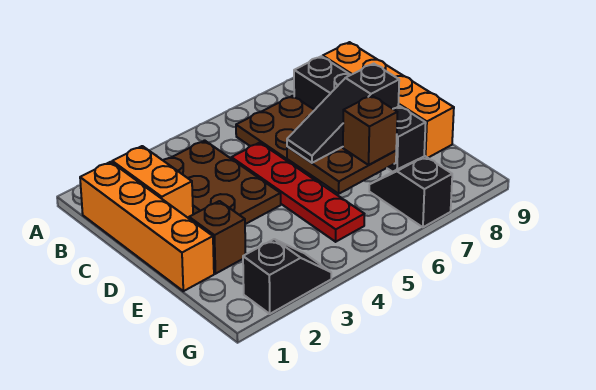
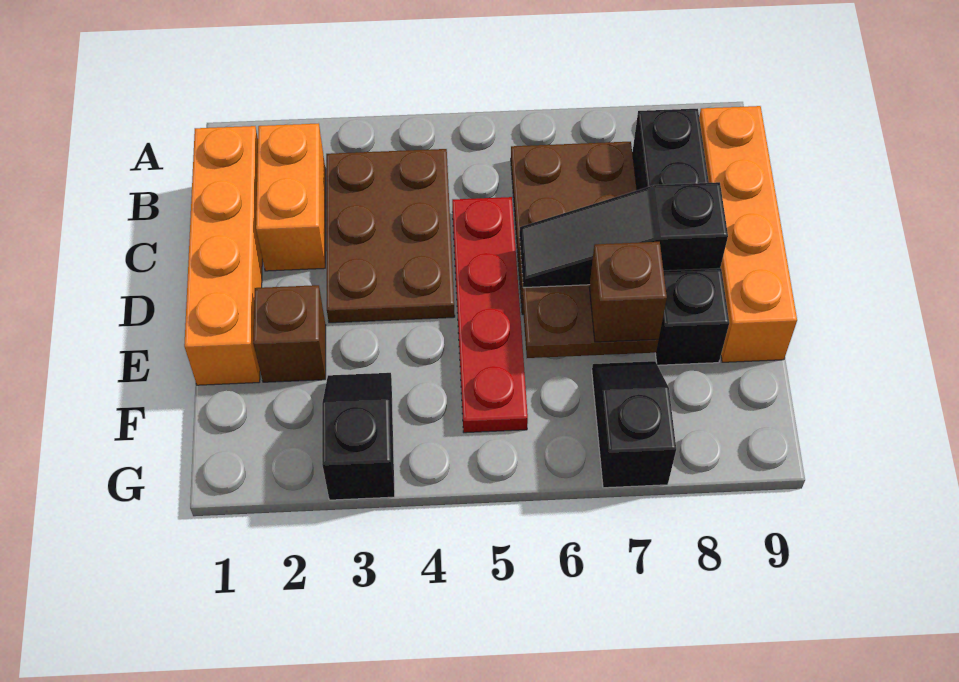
black 1x2 slope [243,239,331,314] -> black 1x2 slope turned to [322,373,395,500]

